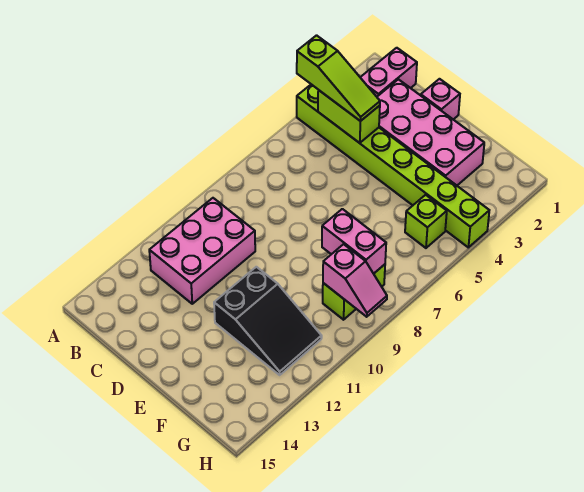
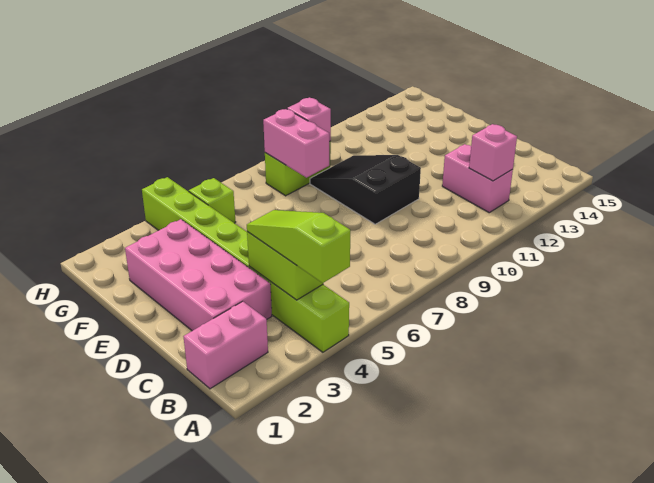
pink 2x3 brick [149,198,255,304] -> pink 1x2 brick [442,144,513,213]
pink 1x1 brick [421,79,460,119] -> pink 1x1 brick moved to [469,124,517,181]
black 2x3 slope [214,267,322,375] -> black 2x3 slope moved to [310,155,421,224]

